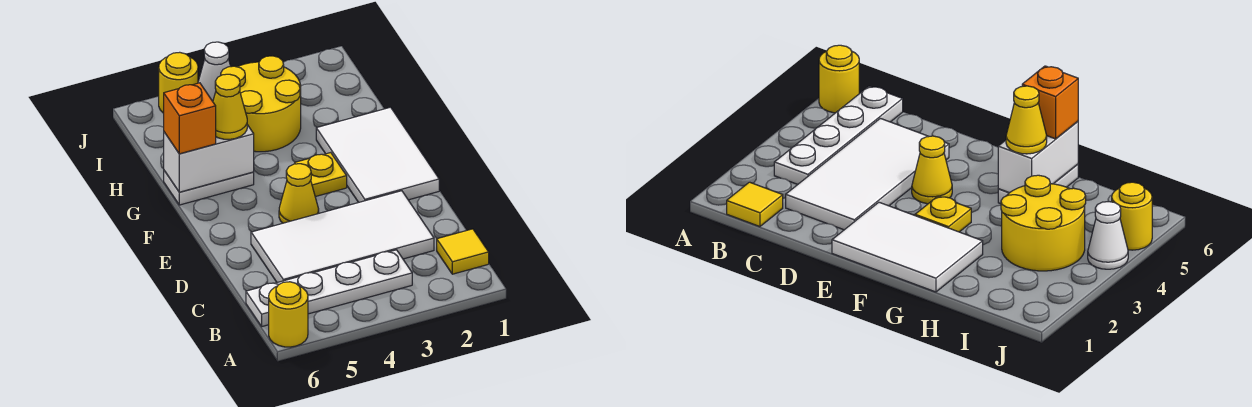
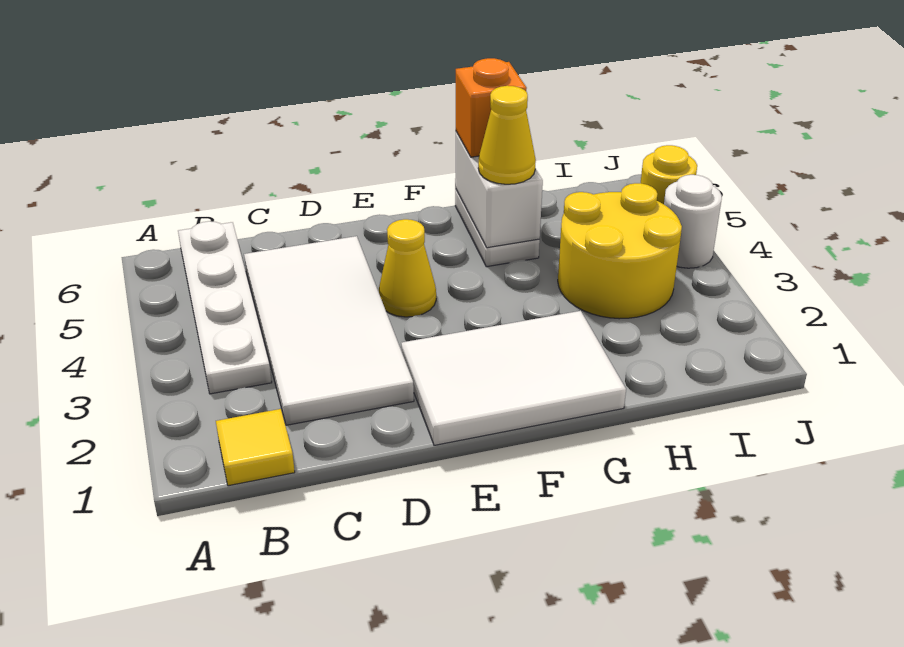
yellow 1x1 round brick [269,282,308,347] -> none
yellow 1x1 plate [295,153,347,197] -> none
white 1x1 cone [198,42,231,101] -> white 1x1 round brick [664,175,722,268]

